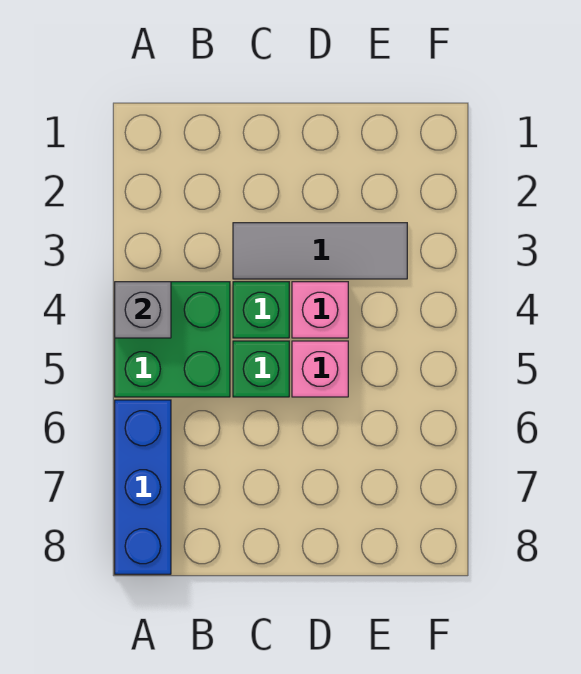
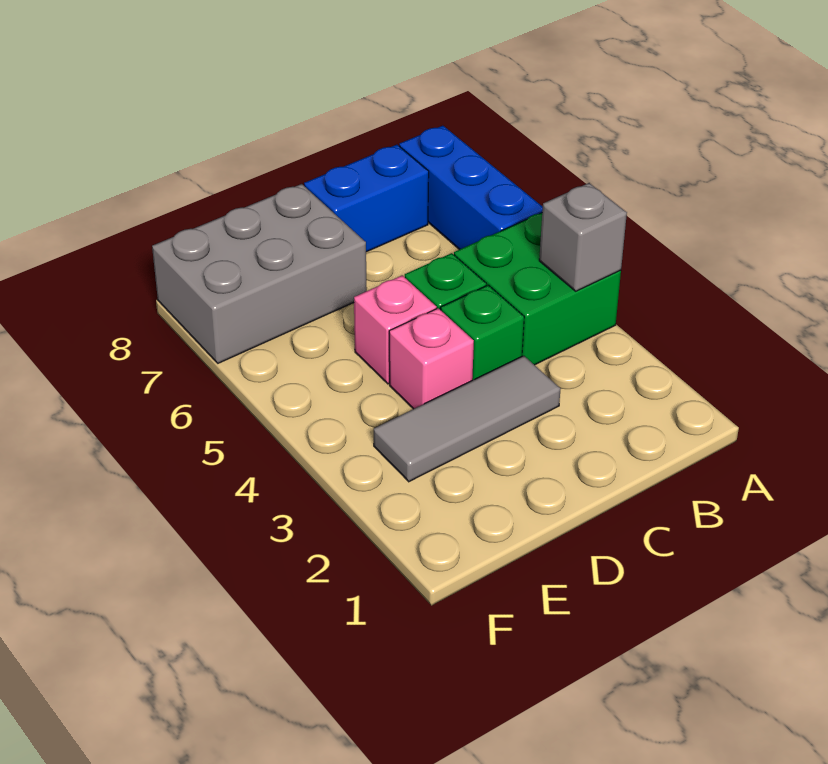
none -> blue 1x2 brick [304,145,429,252]
none -> grey 2x3 brick [152,184,367,363]

